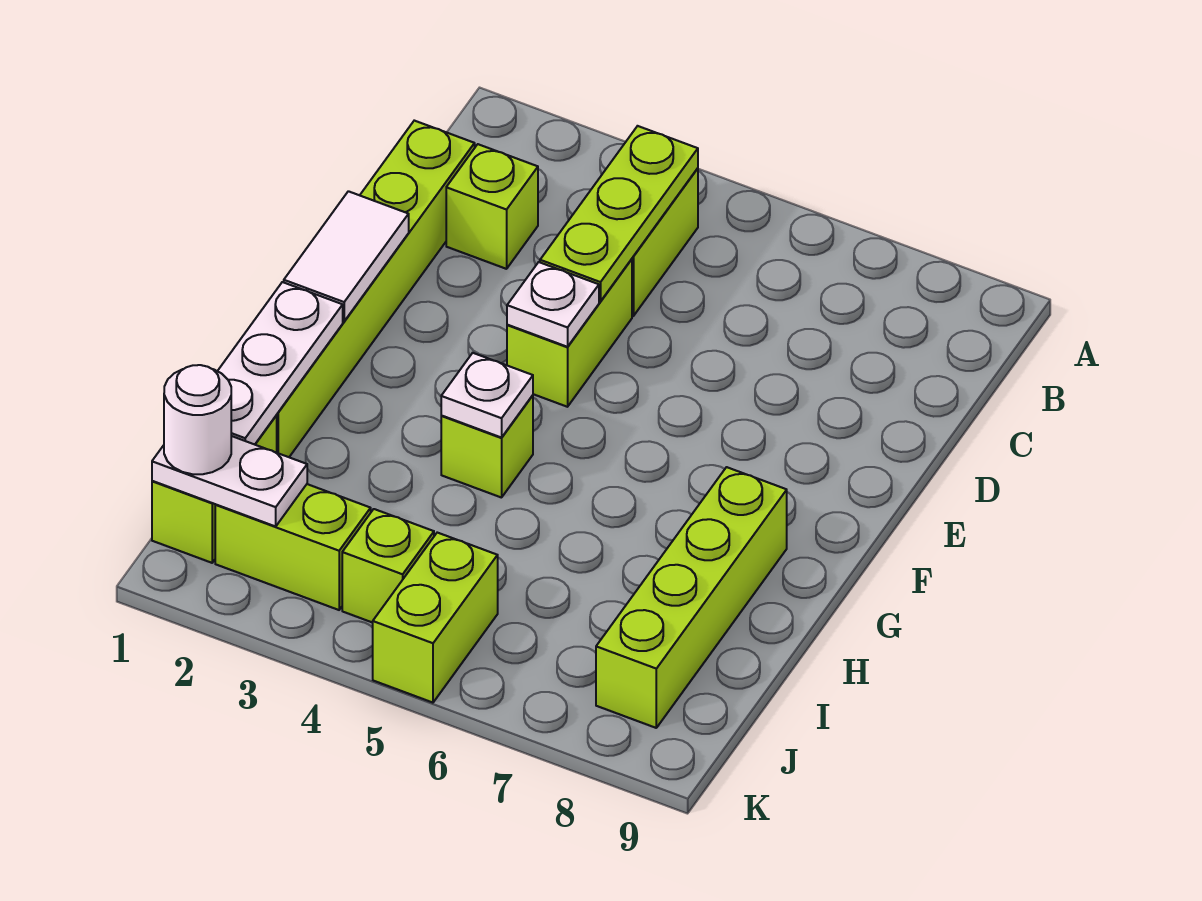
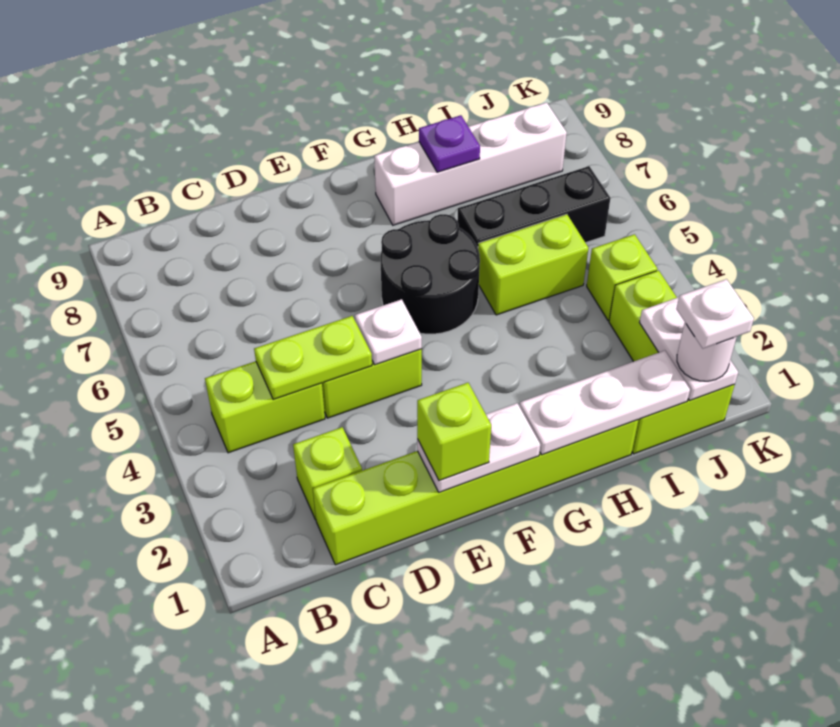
lime 1x3 plate [540,126,698,301] -> lime 1x2 plate [254,316,372,400]
white 1x2 tile [284,191,409,321] -> white 1x2 plate [417,403,540,492]
none -> black 2x2 round brick [381,214,480,334]
lime 1x1 brick [441,395,533,498] -> lime 1x1 brick moved to [417,383,491,481]
white 1x1 plate [441,353,533,438] -> white 1x1 plate moved to [676,279,754,349]
lime 1x4 brick [596,467,787,728] -> white 1x4 brick [374,102,567,225]
none -> black 1x3 brick [457,166,610,247]
none -> purple 1x1 plate [419,115,480,172]
lime 1x2 brick [373,533,498,703] -> lime 1x2 brick moved to [478,214,588,315]

